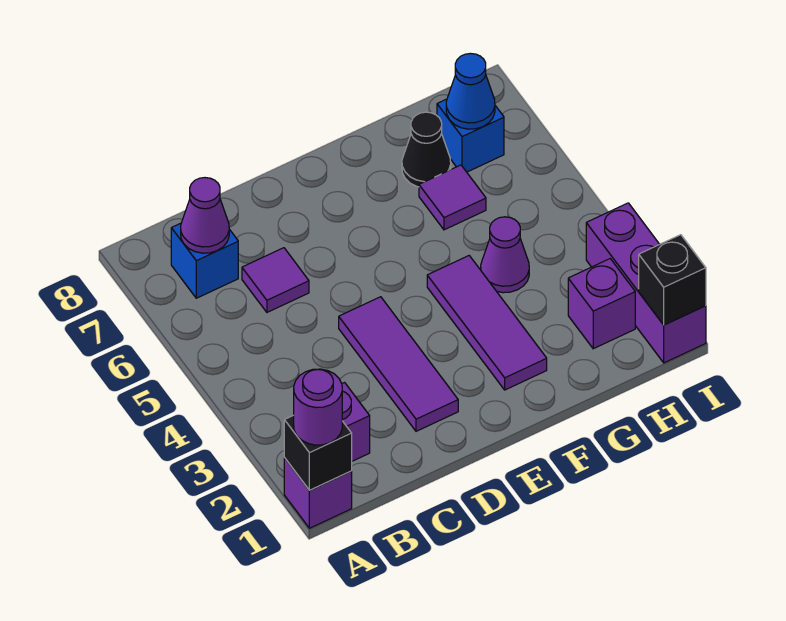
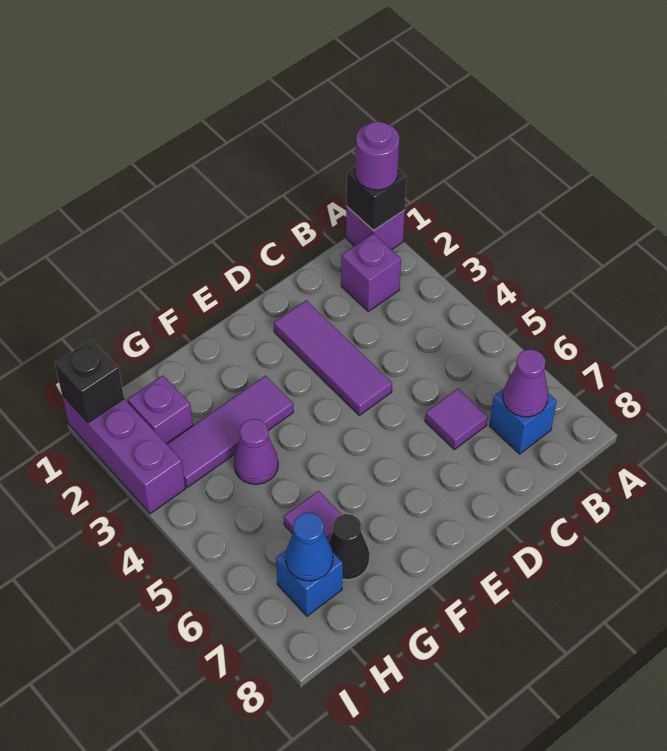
purple 1x3 tile [427,256,547,390] -> purple 1x3 tile turned to [167,376,293,487]

